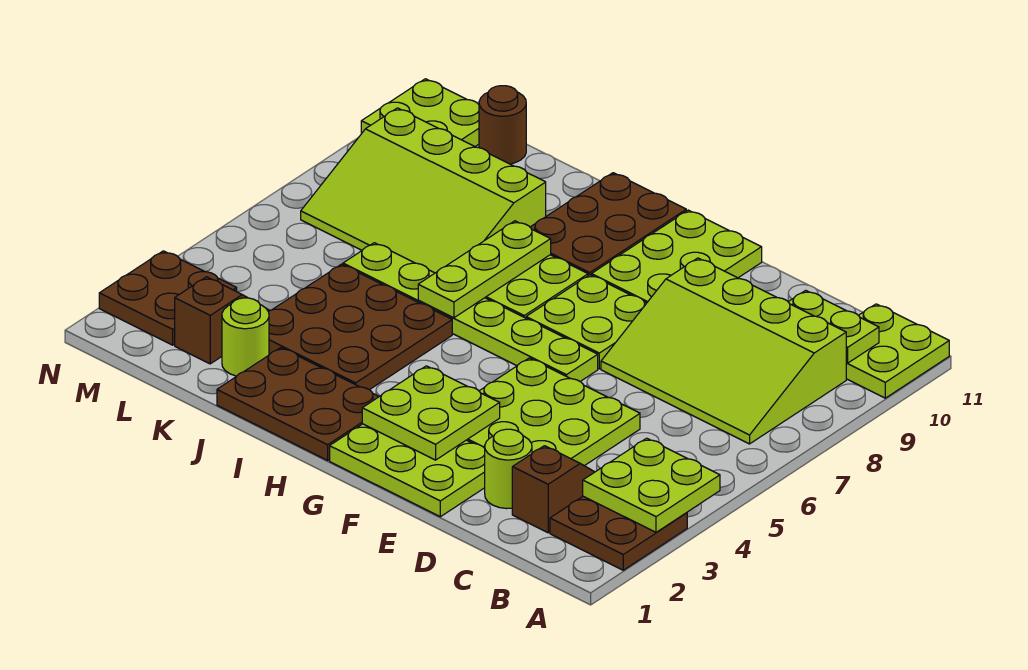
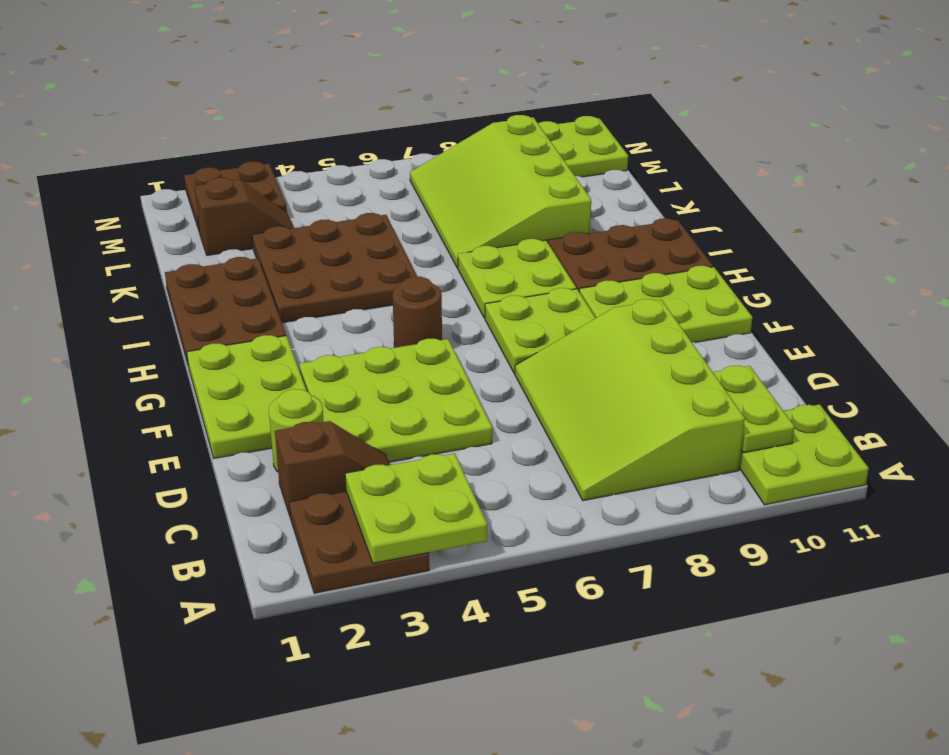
lime 2x2 plate [362,366,500,460] -> none
lime 1x6 plate [343,243,598,382] -> none
lime 1x3 plate [418,221,551,318] -> none
lime 1x1 round brick [222,298,269,376] -> none
brown 1x1 round brick [479,86,526,164] -> brown 1x1 round brick moved to [392,277,442,348]

